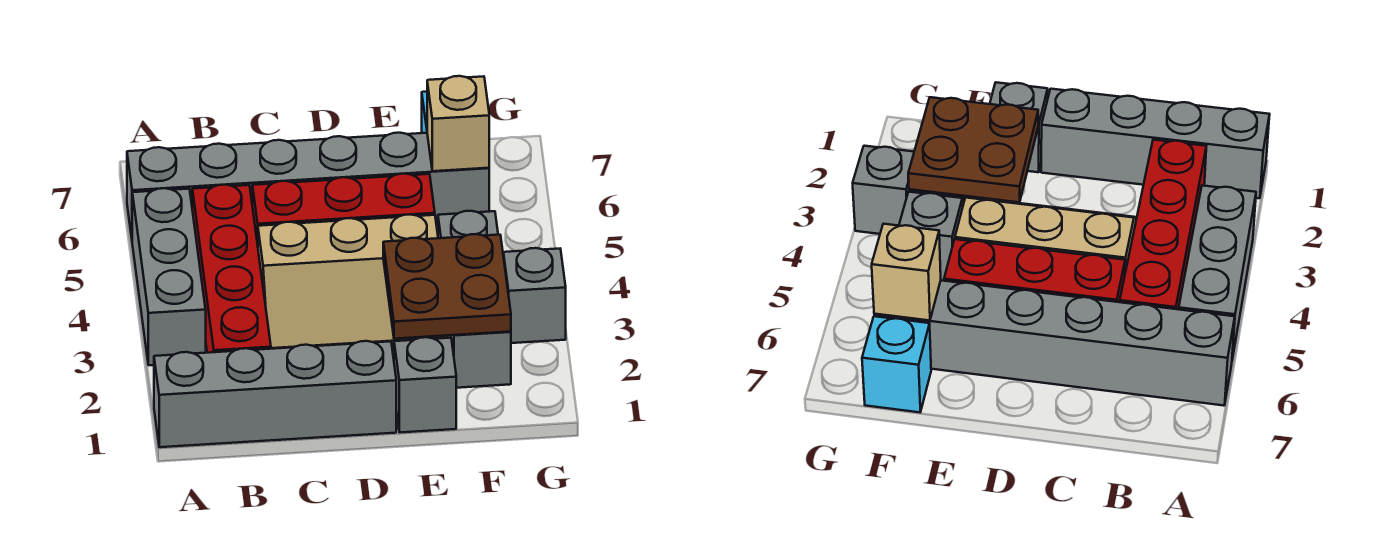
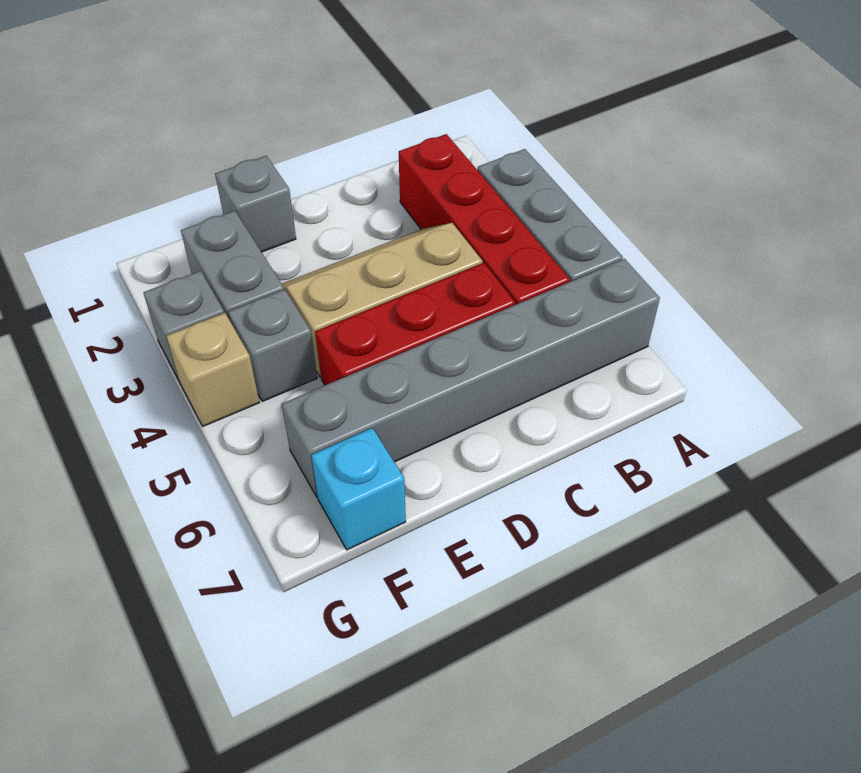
grey 1x4 brick [154,341,396,447] -> none
brown 2x2 plate [383,234,511,339] -> none
tan 1x1 brick [427,76,489,171] -> tan 1x1 brick moved to [166,313,259,426]

